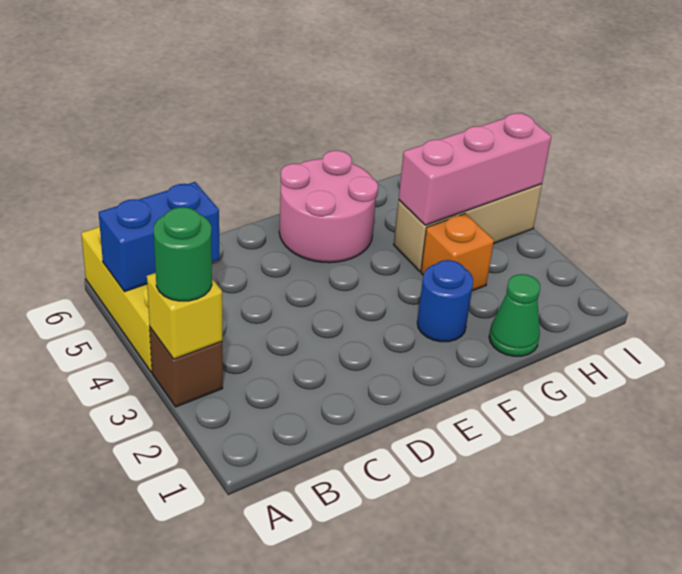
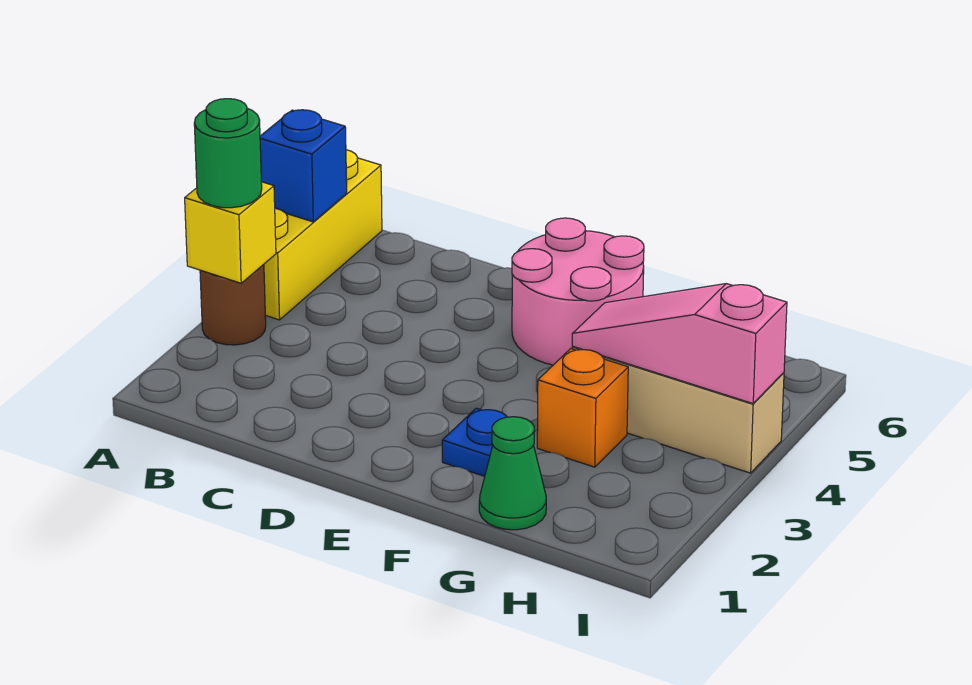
brown 1x1 brick [150,328,223,407] -> brown 1x1 round brick [200,265,266,345]
blue 1x2 brick [99,182,219,292] -> blue 1x1 brick [260,110,347,222]
blue 1x1 round brick [417,260,473,342] -> blue 1x1 plate [442,408,507,476]
pink 1x3 brick [399,113,551,225] -> pink 1x3 slope [572,284,787,404]

